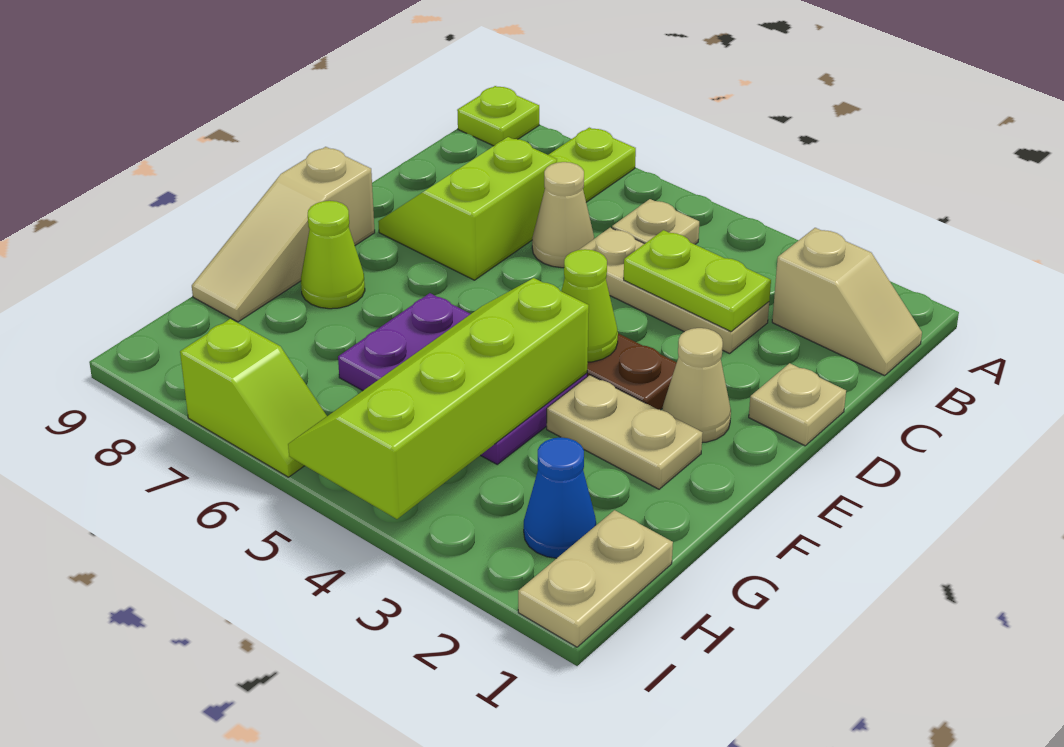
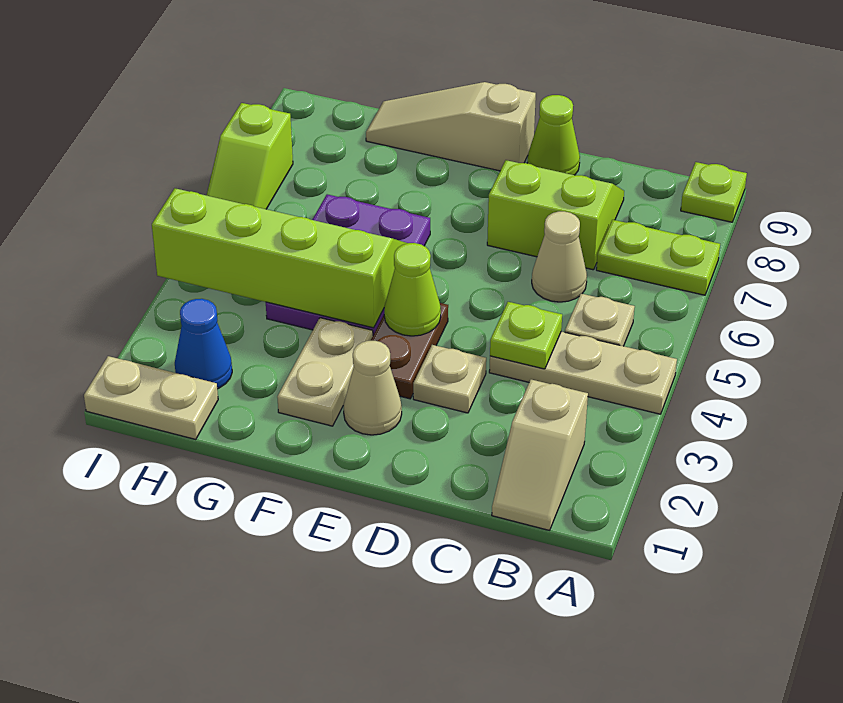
tan 1x3 plate [579,228,769,354] -> tan 1x3 plate turned to [489,332,677,414]
lime 1x2 plate [624,230,771,332] -> lime 1x1 plate [490,302,562,369]
tan 1x1 plate [749,363,846,446] -> tan 1x1 plate moved to [413,345,486,413]
lime 1x1 cone [301,201,365,309] -> lime 1x1 cone moved to [527,95,580,175]

